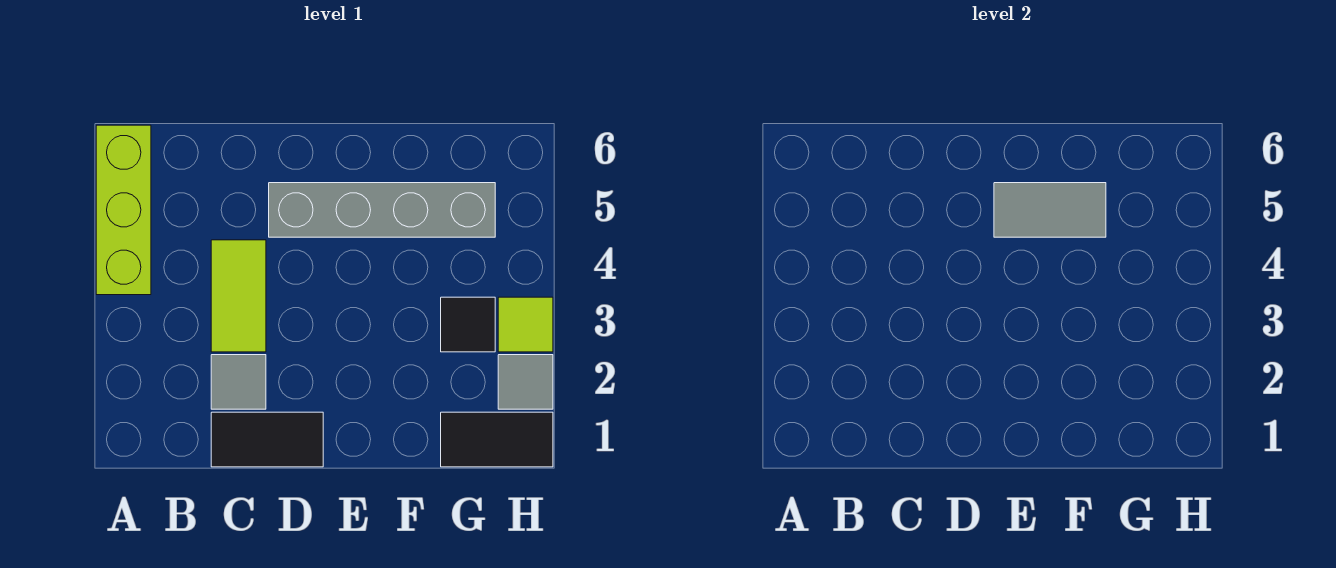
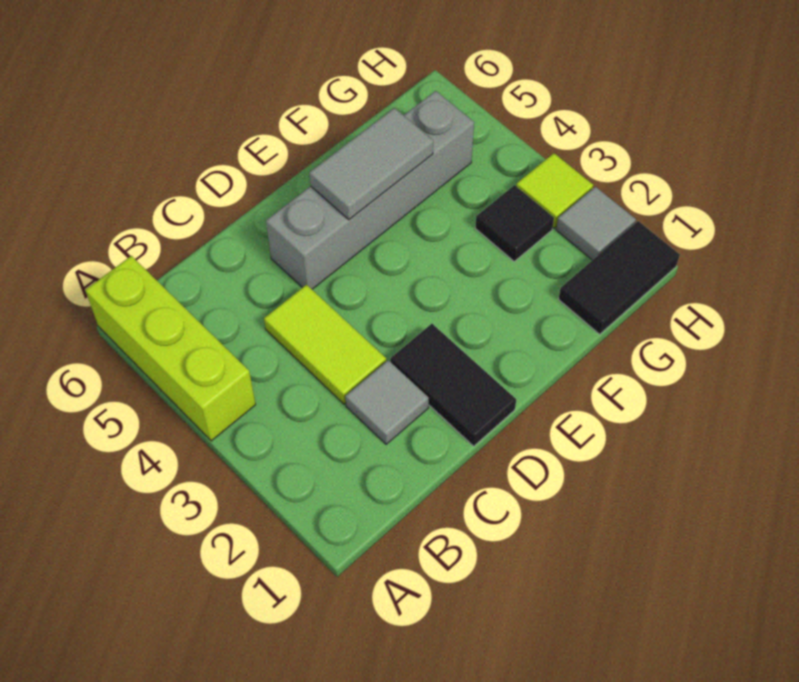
black 1x2 tile [211,412,323,467] -> black 1x2 tile turned to [390,324,516,446]

